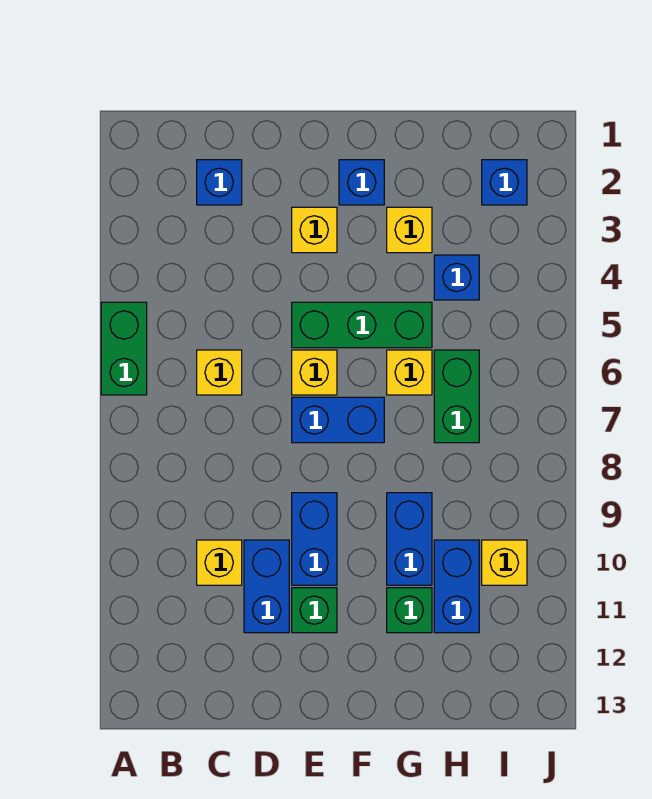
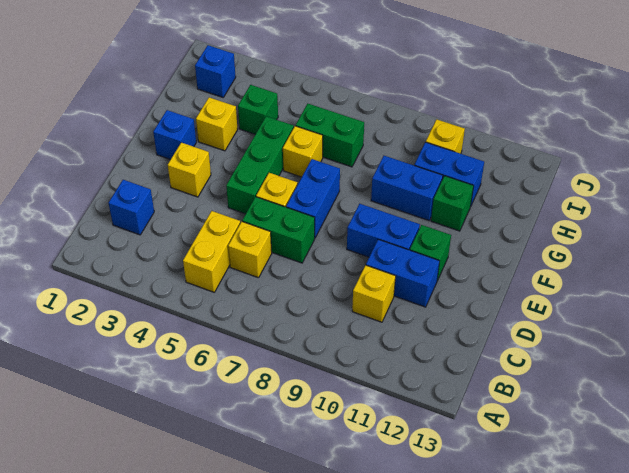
green 1x2 brick [101,302,147,395] -> green 1x2 brick moved to [242,197,315,263]
none -> yellow 1x2 brick [183,211,240,292]
blue 1x1 brick [434,255,479,300] -> green 1x1 brick [238,85,278,134]

